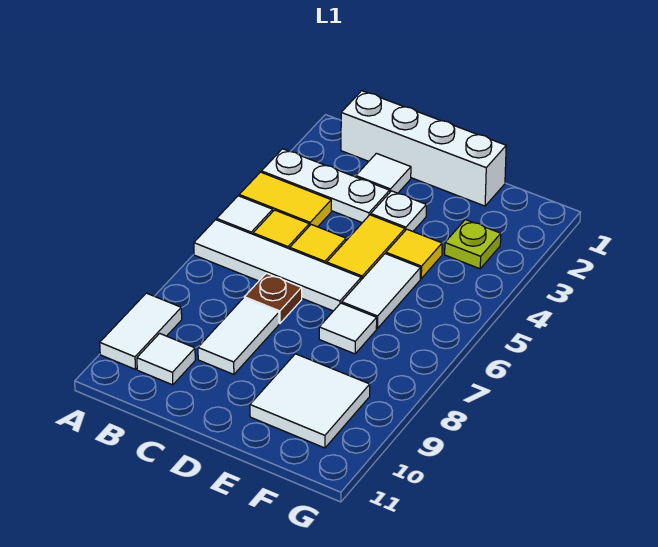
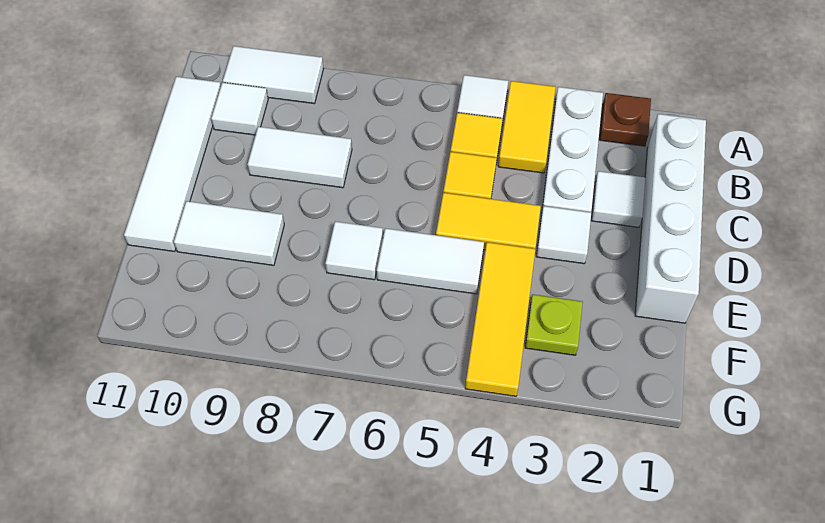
white 1x4 tile [194,220,361,311] -> white 1x4 tile moved to [124,77,221,252]
brown 1x1 plate [244,273,302,323] -> brown 1x1 plate moved to [599,93,651,146]
white 1x1 plate [371,191,426,231] -> white 1x1 tile [536,206,591,264]
yellow 1x1 tile [386,229,442,278] -> yellow 1x3 tile [465,242,535,396]
white 2x2 tile [250,354,370,448] -> white 1x2 tile [174,201,284,265]

